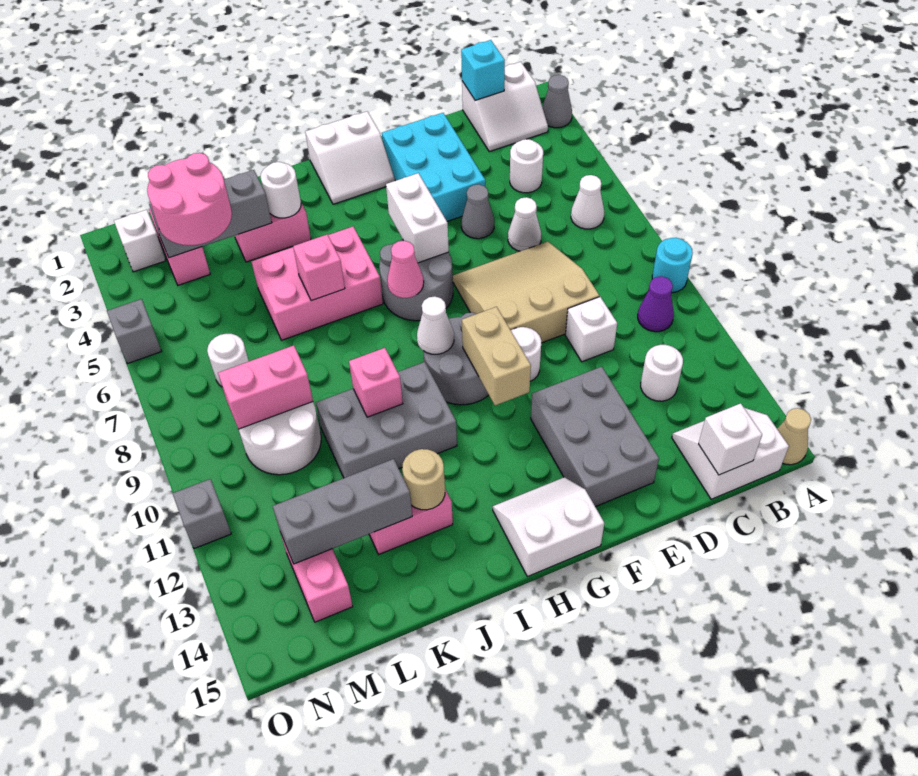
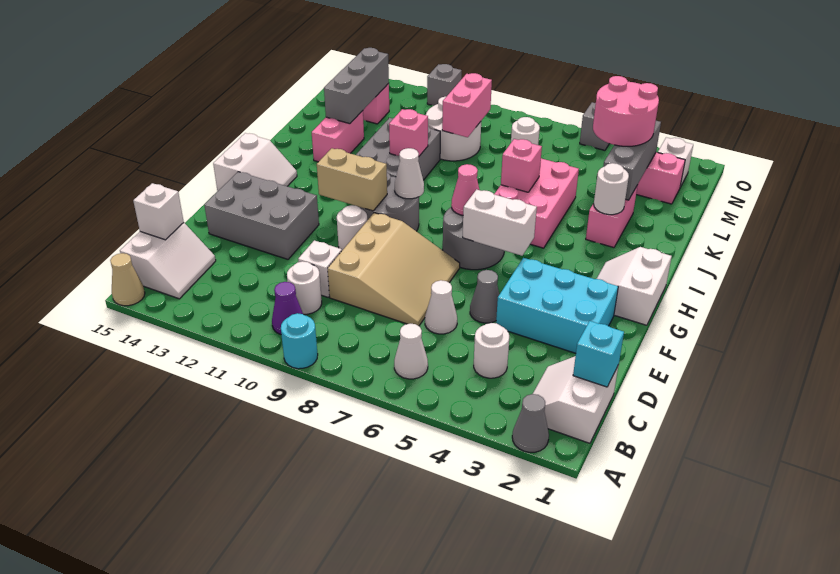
white 1x1 round brick [641,345,683,401] -> white 1x1 round brick moved to [287,261,322,314]
tan 1x1 round brick [402,449,445,510] -> none

